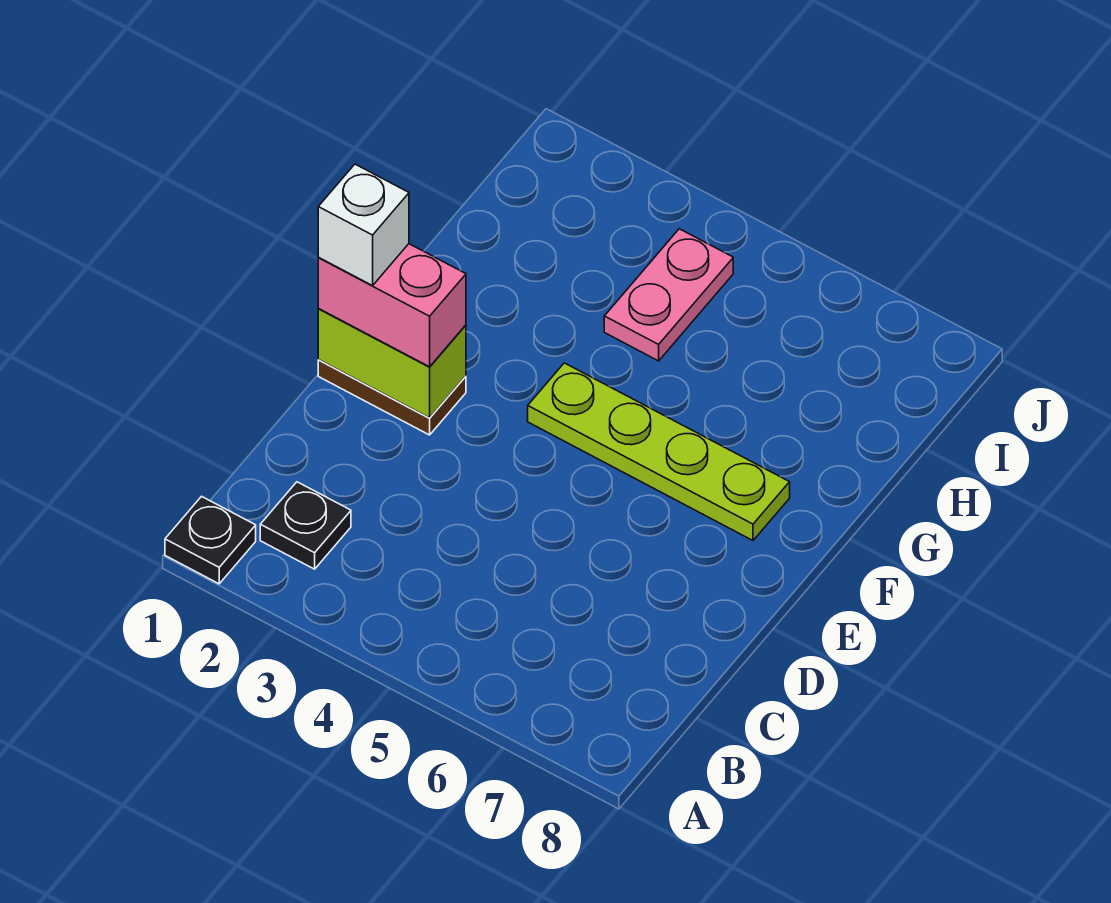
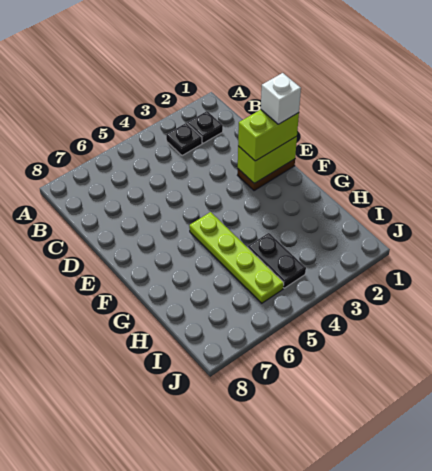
black 1x1 plate [165,496,256,584] -> black 1x1 plate moved to [166,123,202,156]
pink 1x2 brick [318,244,466,367] -> lime 1x2 brick [238,110,299,161]
lime 1x4 plate [528,363,790,540] -> lime 1x4 plate turned to [189,212,284,303]
pink 1x2 plate [604,229,733,361] -> black 1x2 plate [248,233,306,288]

